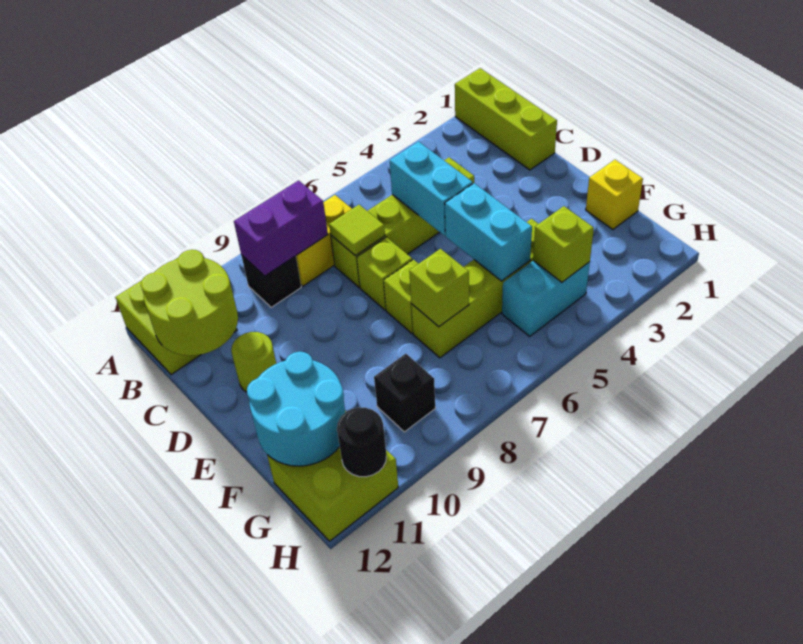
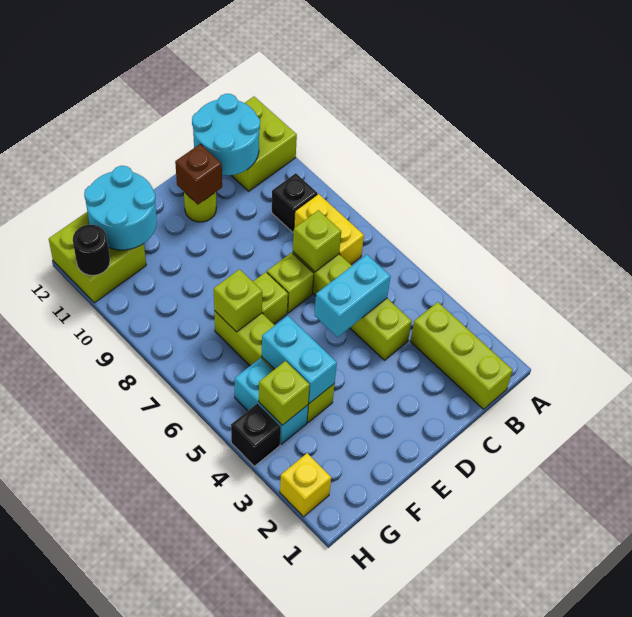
lime 1x3 brick [455,68,557,170] -> lime 1x3 brick turned to [410,302,513,409]
purple 1x2 brick [234,180,328,276] -> none
lime 2x2 round brick [141,250,238,356] -> cyan 2x2 round brick [192,94,260,175]
lime 1x1 tile [329,205,385,256] -> lime 1x1 brick [293,210,341,272]
none -> brown 1x1 brick [175,144,222,205]
cyan 1x2 brick [445,183,532,281] -> cyan 1x2 brick turned to [262,316,337,403]
yellow 1x1 brick [586,160,643,230] -> yellow 1x1 brick moved to [280,453,331,517]
black 1x1 brick [374,354,435,432] -> black 1x1 brick moved to [231,404,281,466]

